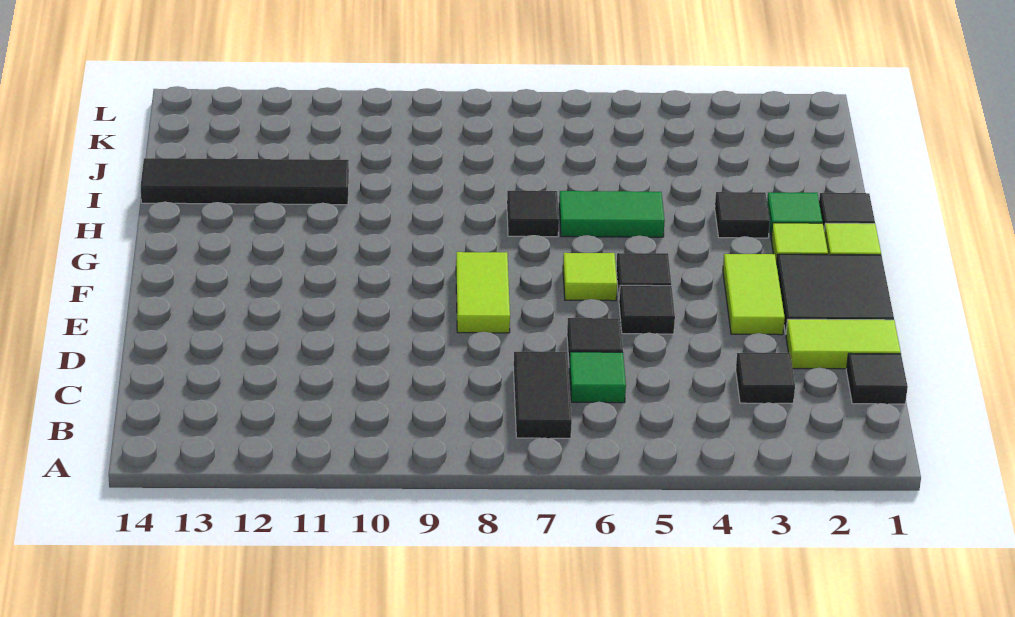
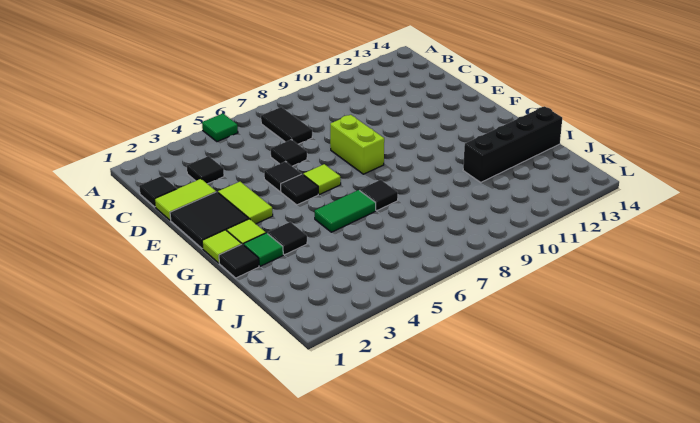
green 1x1 tile [569,352,626,403] -> green 1x1 tile moved to [202,114,238,142]
lime 1x2 tile [456,252,510,333] -> lime 1x2 brick [330,115,384,174]
black 1x4 tile [141,158,349,205] -> black 1x4 brick [463,106,562,182]

